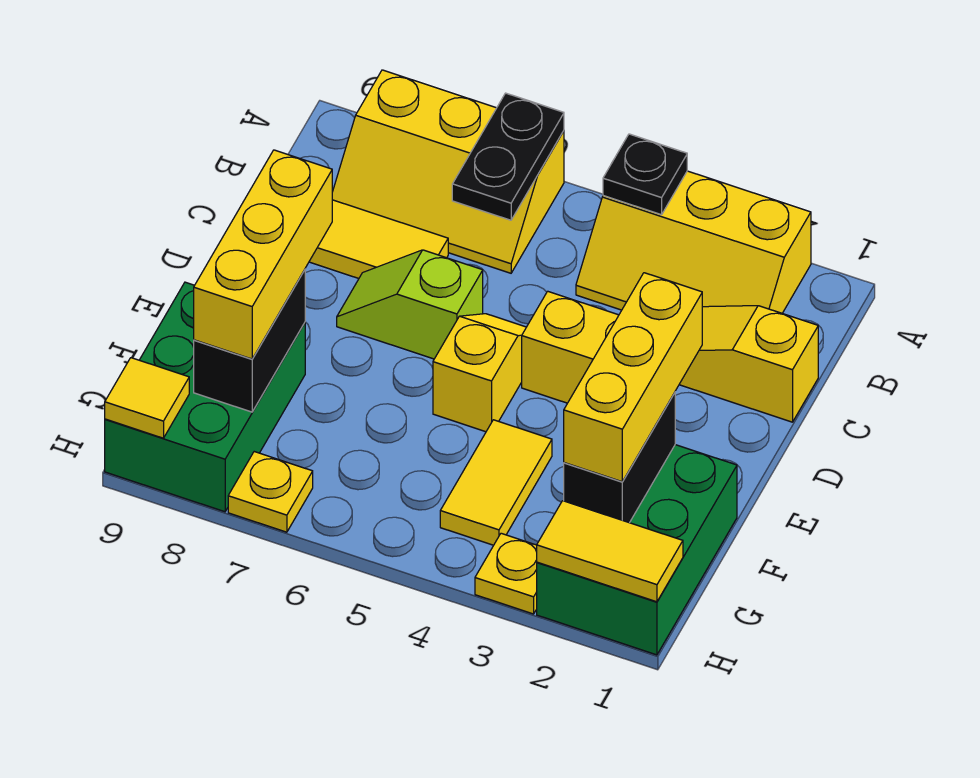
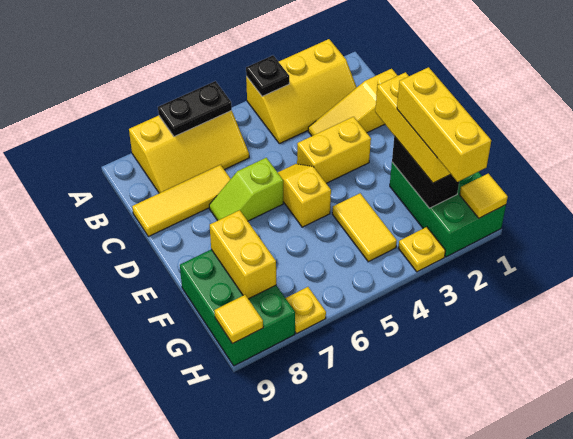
black 1x2 plate [452,93,564,220] -> black 1x2 plate turned to [158,81,232,136]
yellow 1x3 brick [194,150,332,359] -> yellow 1x3 brick moved to [397,67,491,182]
black 1x2 brick [194,270,305,412] -> yellow 1x2 brick [210,210,276,299]
yellow 1x2 tile [537,501,683,602] -> yellow 1x1 tile [460,174,508,218]

